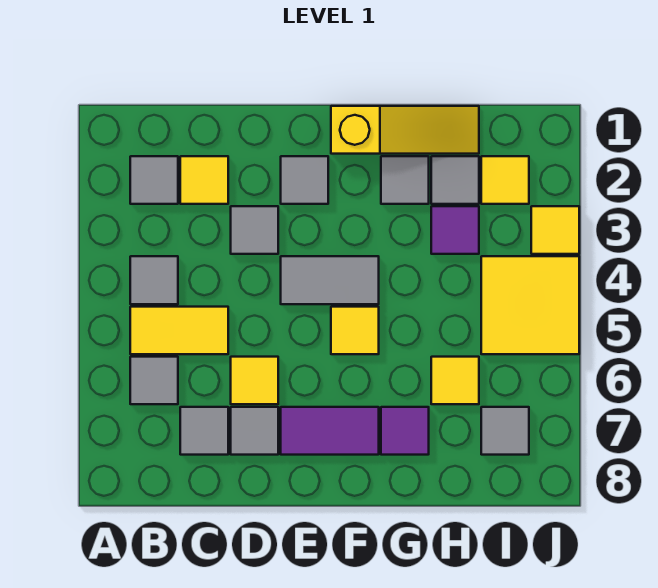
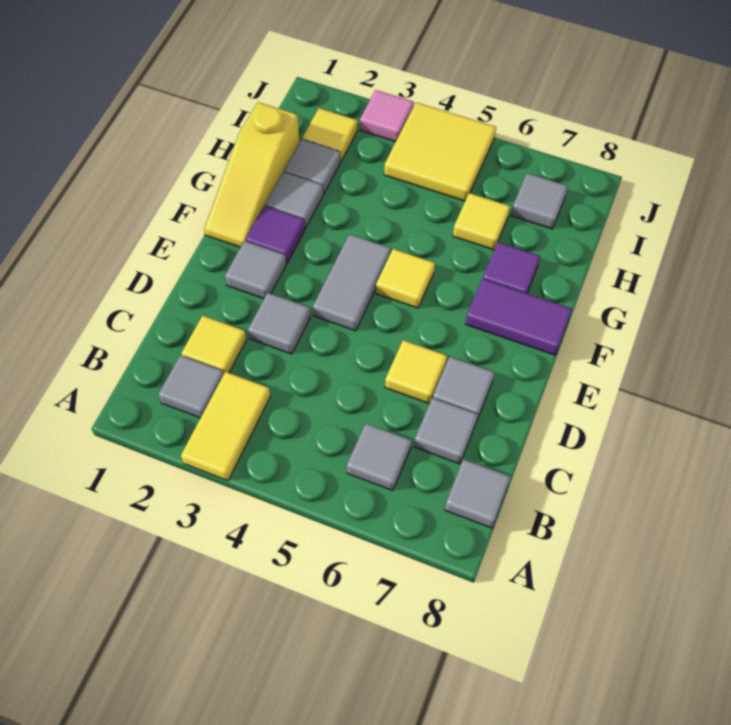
grey 1x1 tile [130,256,178,304] -> grey 1x1 tile moved to [445,459,510,528]
yellow 1x2 tile [130,307,228,354] -> yellow 1x2 tile moved to [181,372,270,481]
purple 1x2 tile [281,407,379,455] -> purple 1x2 tile turned to [466,279,572,355]
yellow 1x3 slope [331,106,479,154] -> yellow 1x3 slope turned to [204,102,299,247]
purple 1x1 tile [431,206,479,254] -> purple 1x1 tile moved to [245,206,305,263]
yellow 1x1 tile [531,206,579,254] -> pink 1x1 tile [360,90,414,142]

